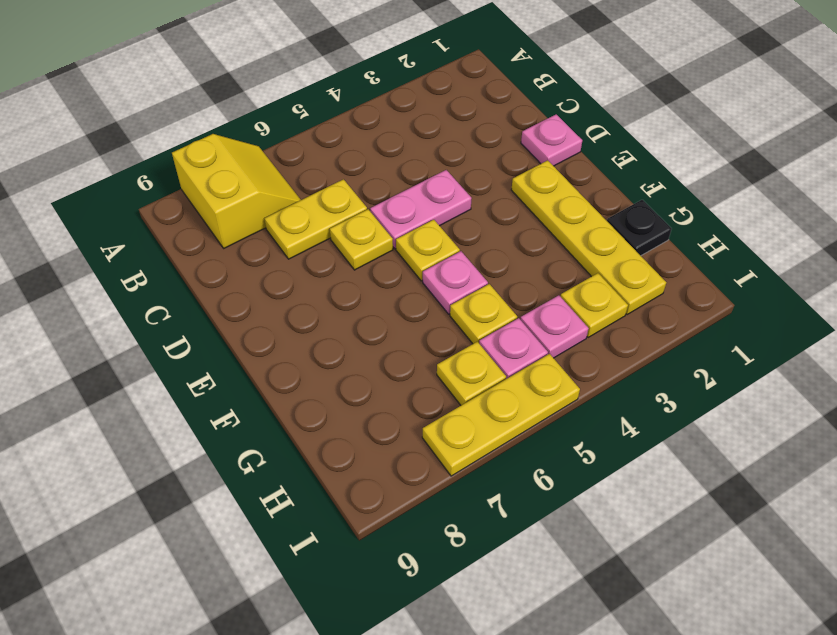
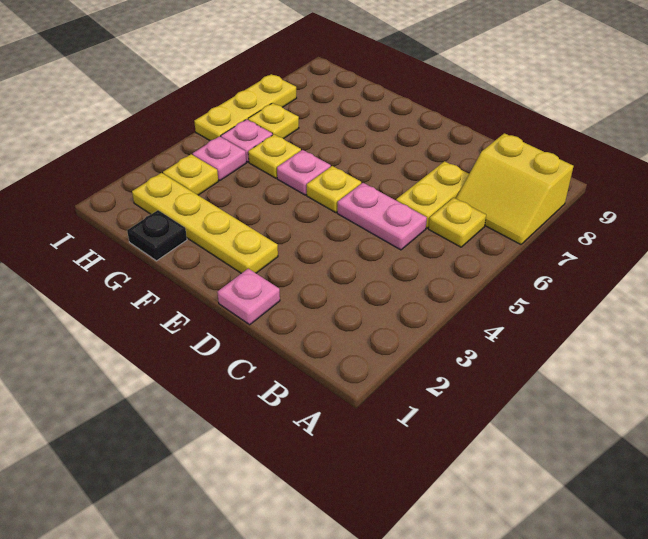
pink 1x2 plate [370,170,472,249] -> pink 1x2 plate turned to [337,183,427,250]
yellow 1x1 plate [330,209,393,270] -> yellow 1x1 plate moved to [429,198,486,247]

